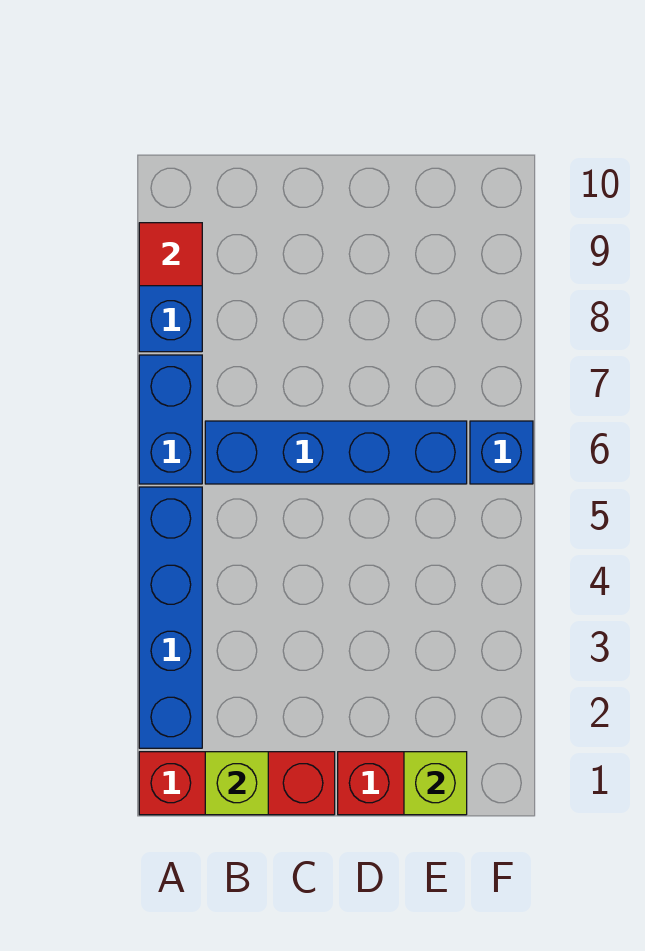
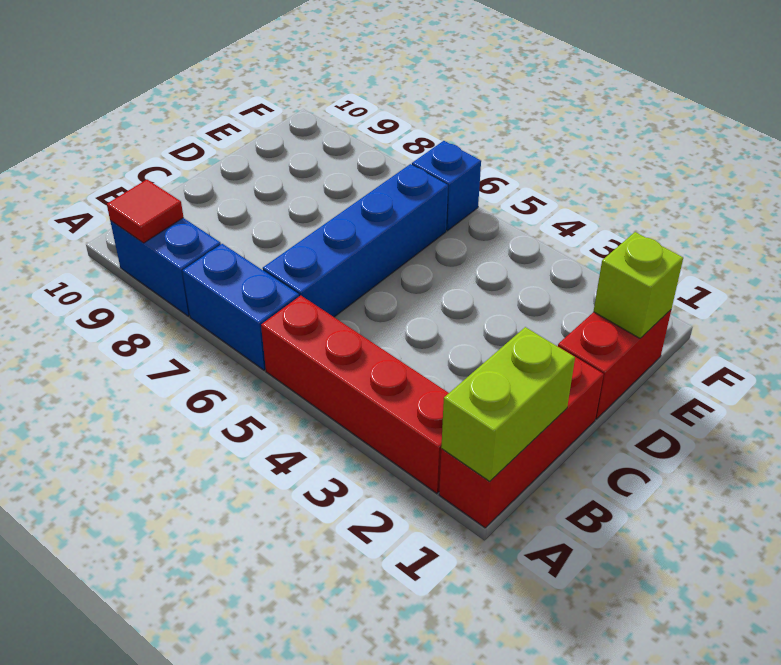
blue 1x4 brick [139,487,202,748] -> red 1x4 brick [261,296,449,493]
lime 1x1 brick [205,752,268,815] -> lime 1x2 brick [441,327,575,481]

